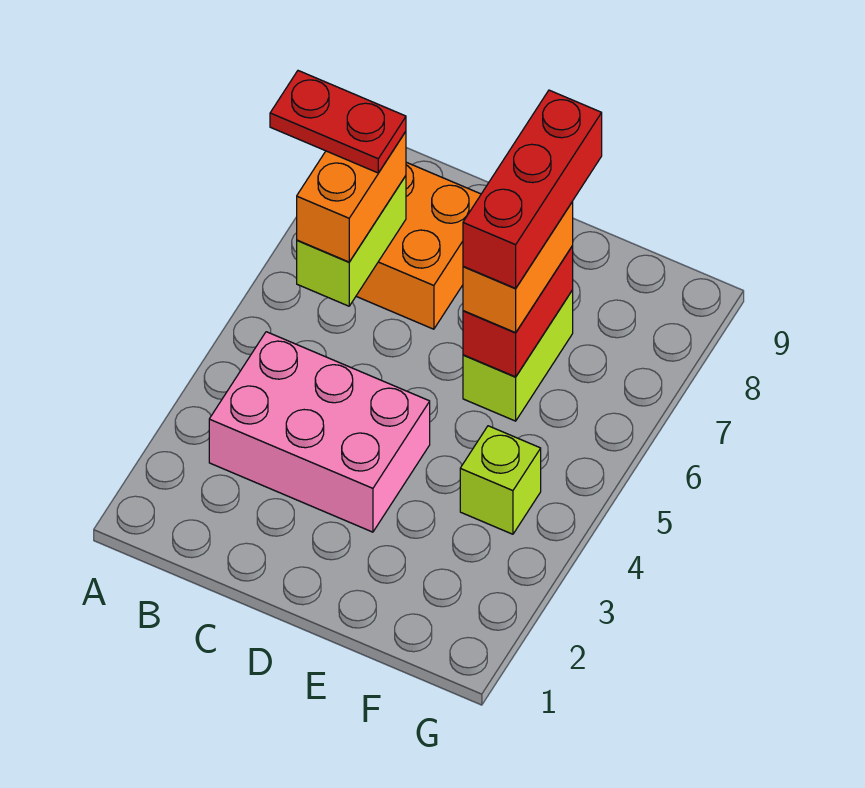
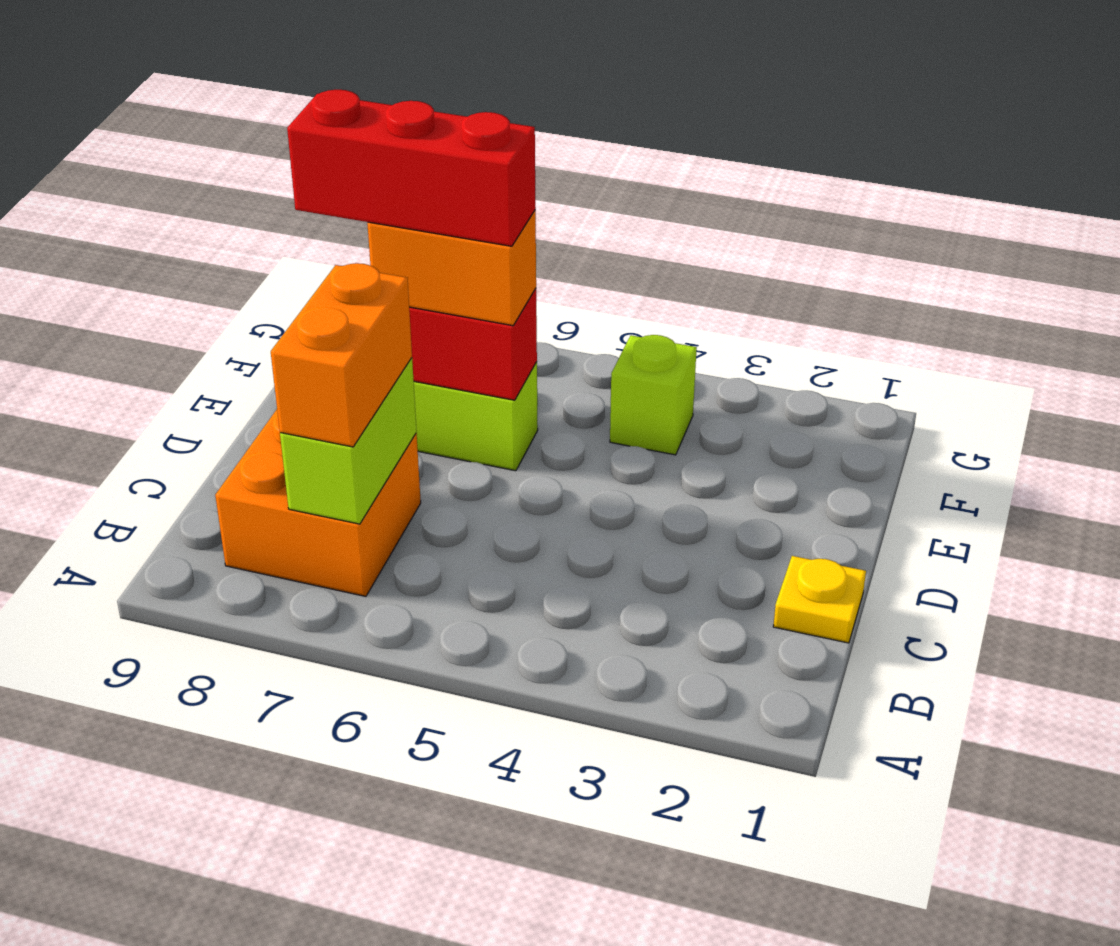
red 1x2 plate [270,71,406,173] -> none
pink 2x3 brick [209,332,430,532] -> none
lime 1x2 brick [297,176,406,306] -> lime 1x2 brick turned to [280,358,417,524]
orange 1x2 brick [297,132,406,262] -> orange 1x2 brick turned to [271,263,412,447]
none -> yellow 1x1 plate [773,556,866,643]

